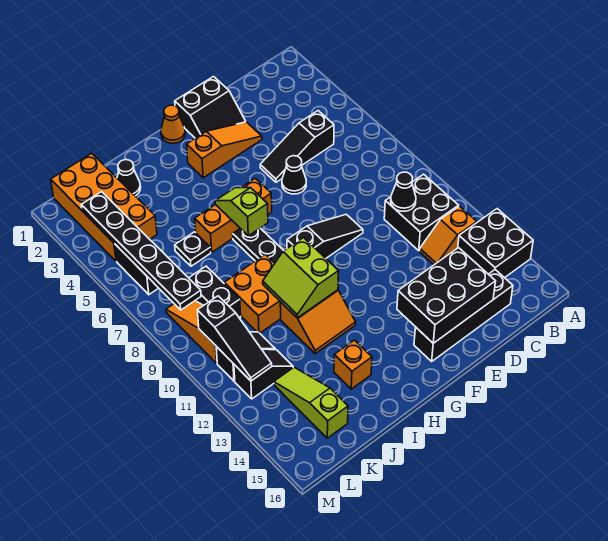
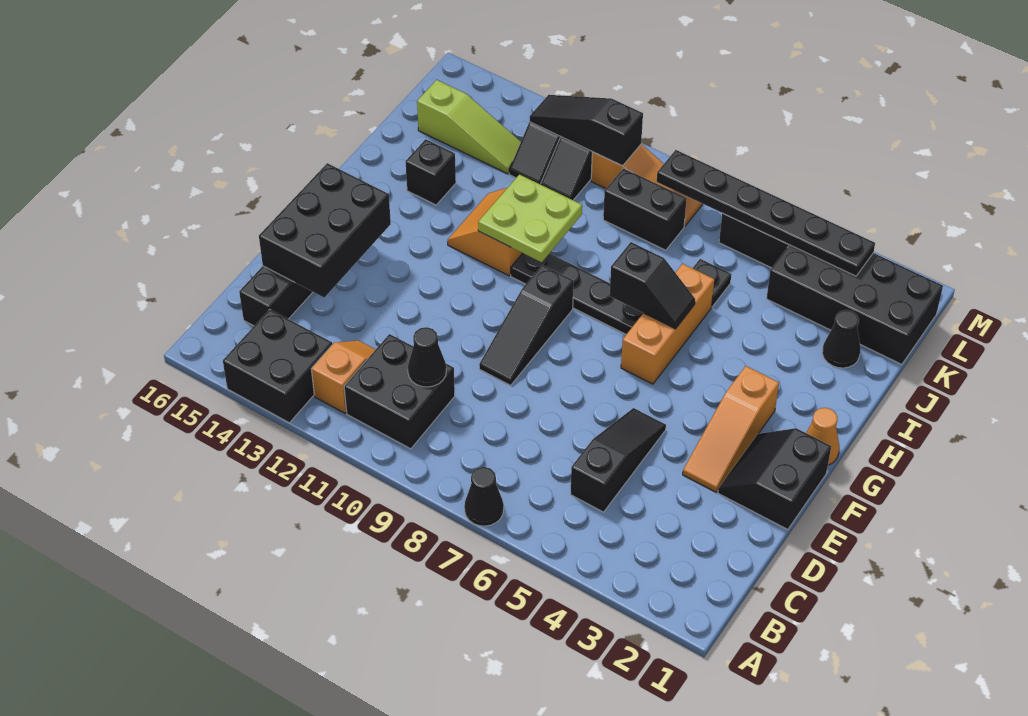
black 1x1 cone [282,156,306,194] -> black 1x1 cone moved to [464,467,504,526]
lime 1x2 slope [215,188,268,236] -> black 1x2 slope [610,242,695,329]
lime 2x2 slope [263,238,339,318] -> lime 2x2 plate [478,174,582,262]
orange 2x2 brick [224,254,281,333] -> none
orange 1x1 brick [334,340,372,389] -> black 1x1 brick [406,139,456,205]
orange 2x4 brick [51,153,157,261] -> black 2x4 brick [766,245,943,364]

